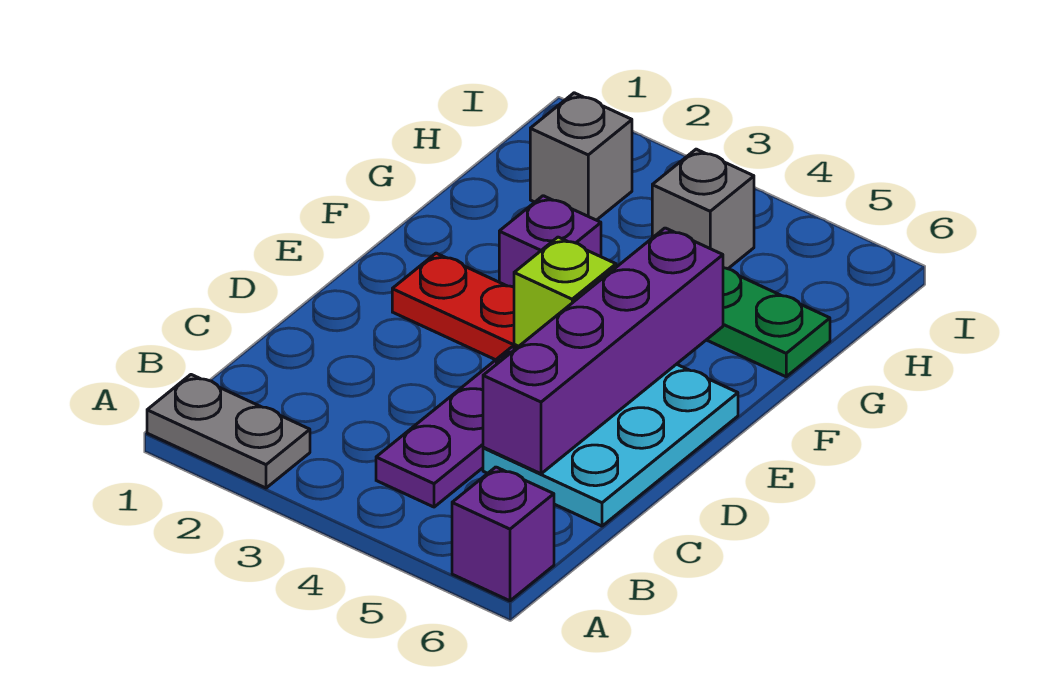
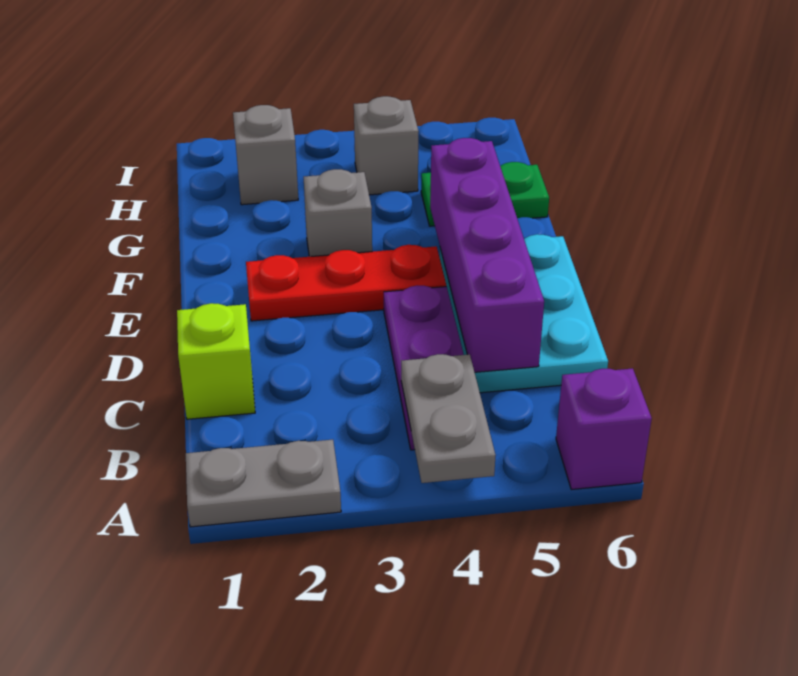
none -> grey 1x2 plate [401,354,496,483]
lime 1x1 brick [514,237,616,346] -> lime 1x1 brick moved to [177,303,255,419]
purple 1x1 brick [499,196,601,287] -> grey 1x1 brick [304,169,372,257]

